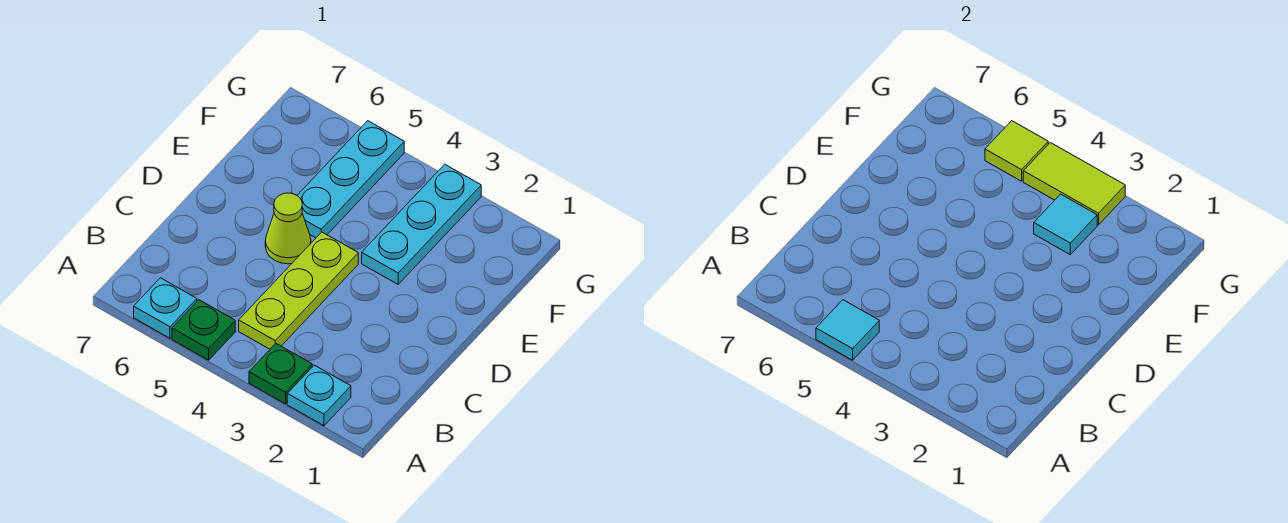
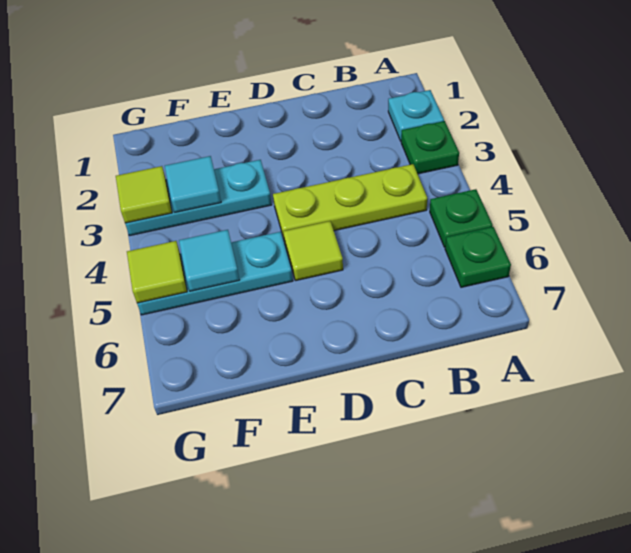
cyan 1x1 tile [816,300,879,360] -> cyan 1x1 tile moved to [179,230,239,291]
cyan 1x1 plate [134,278,197,338] -> green 1x1 plate [445,227,511,287]
lime 1x1 cone [265,193,311,264] -> lime 1x1 tile [283,221,343,281]
lime 1x2 tile [1023,143,1125,225] -> lime 1x1 tile [116,166,172,223]

